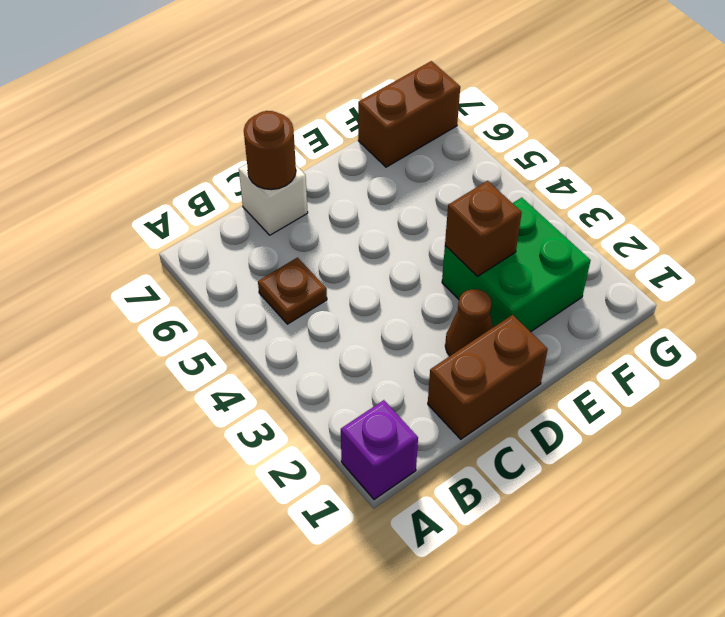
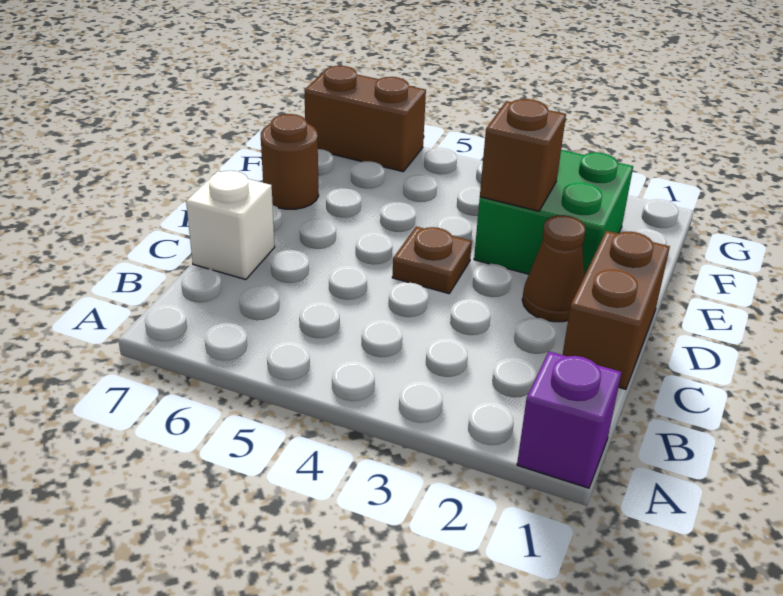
brown 1x1 plate [258,258,327,324] -> brown 1x1 plate moved to [392,227,472,294]
brown 1x1 round brick [244,111,296,190] -> brown 1x1 round brick moved to [261,114,319,209]
brown 1x2 brick [358,61,460,167] -> brown 1x2 brick turned to [304,66,426,172]

